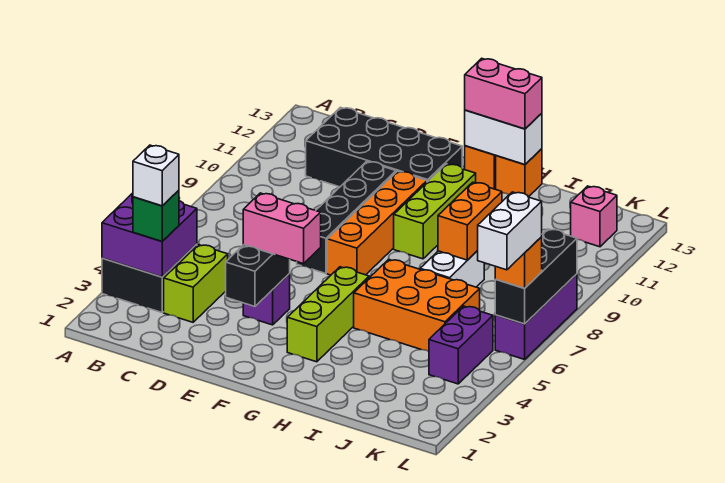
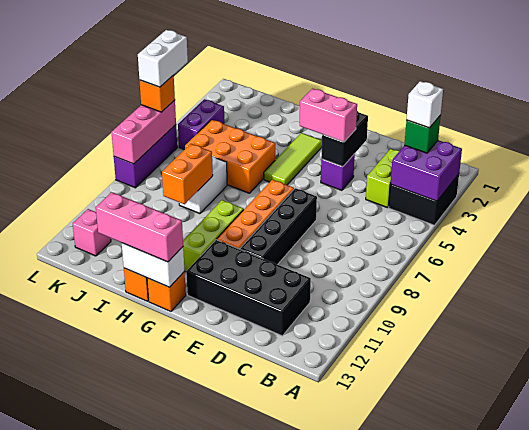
lime 1x3 brick [287,267,369,362] -> lime 1x3 tile [264,133,322,185]
pink 1x2 brick [465,58,542,129] -> pink 1x3 brick [96,192,183,262]
black 1x3 brick [495,229,577,324] -> pink 1x3 brick [111,100,176,164]

